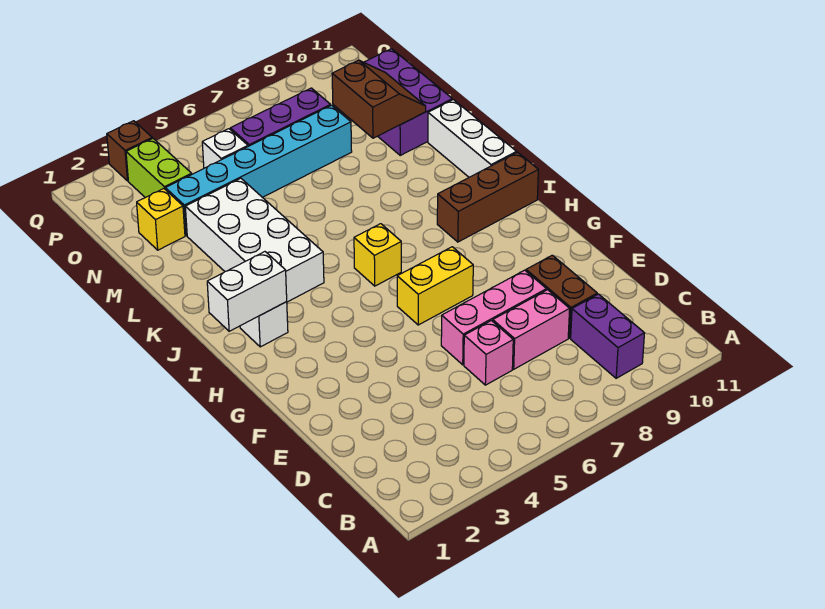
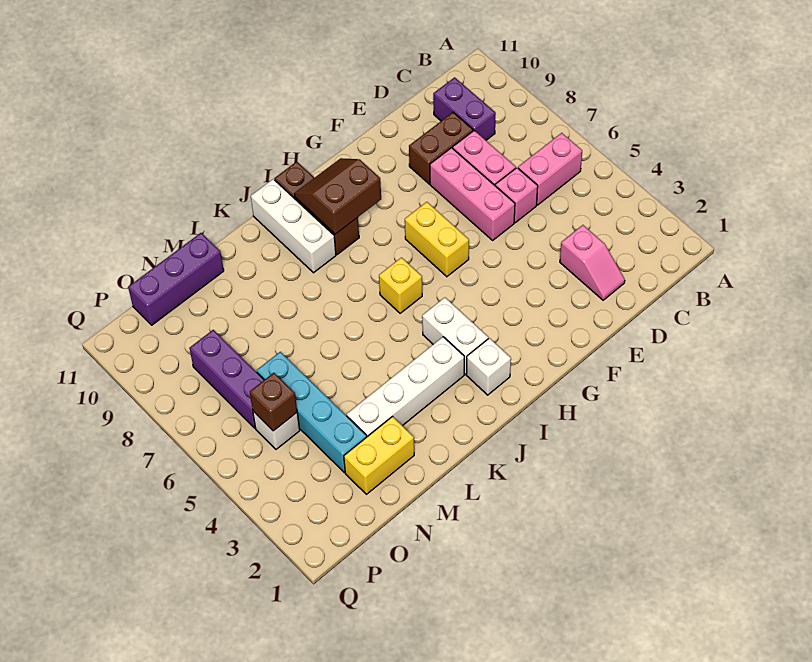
none -> pink 1x2 brick [518,133,582,205]
purple 1x2 brick [571,294,644,378] -> purple 1x2 brick turned to [433,77,496,140]
none -> pink 1x2 slope [560,225,625,300]
white 1x2 brick [207,252,287,331] -> white 1x2 brick moved to [422,298,488,374]
white 2x4 brick [185,178,324,302] -> white 1x4 brick [347,337,464,437]
white 1x3 brick [428,100,517,177] -> white 1x3 brick turned to [251,179,336,273]
brown 2x2 slope [332,60,426,138] -> brown 2x2 slope moved to [294,158,381,234]
purple 2x3 brick [364,49,452,155] -> purple 1x3 brick [128,233,224,325]
yellow 1x1 brick [137,189,185,250] -> yellow 1x2 brick [344,417,414,494]
cyan 1x6 brick [165,105,352,236] -> cyan 1x4 brick [257,352,367,472]
lime 1x2 brick [126,138,192,198] -> none
brown 1x1 brick [107,121,152,181] -> brown 1x1 brick moved to [250,373,297,431]

